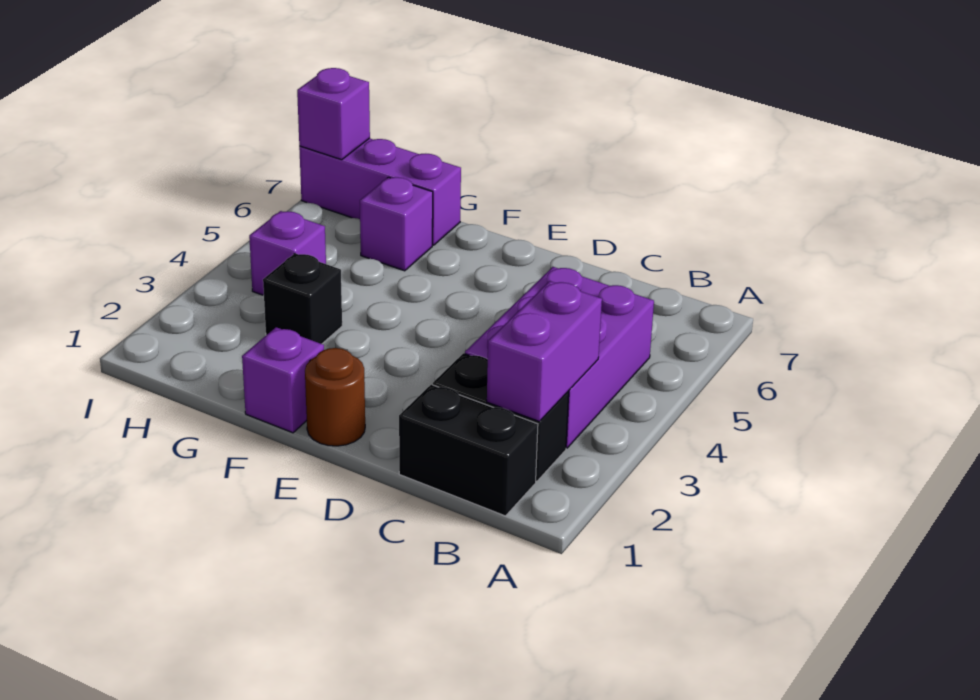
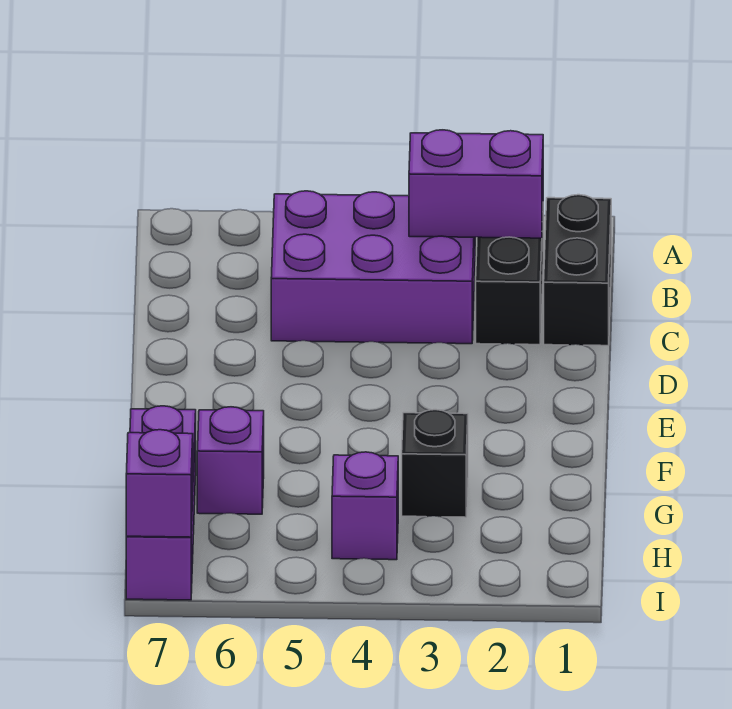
brown 1x1 round brick [305,348,365,446] -> none
purple 1x1 brick [242,327,324,433] -> none

